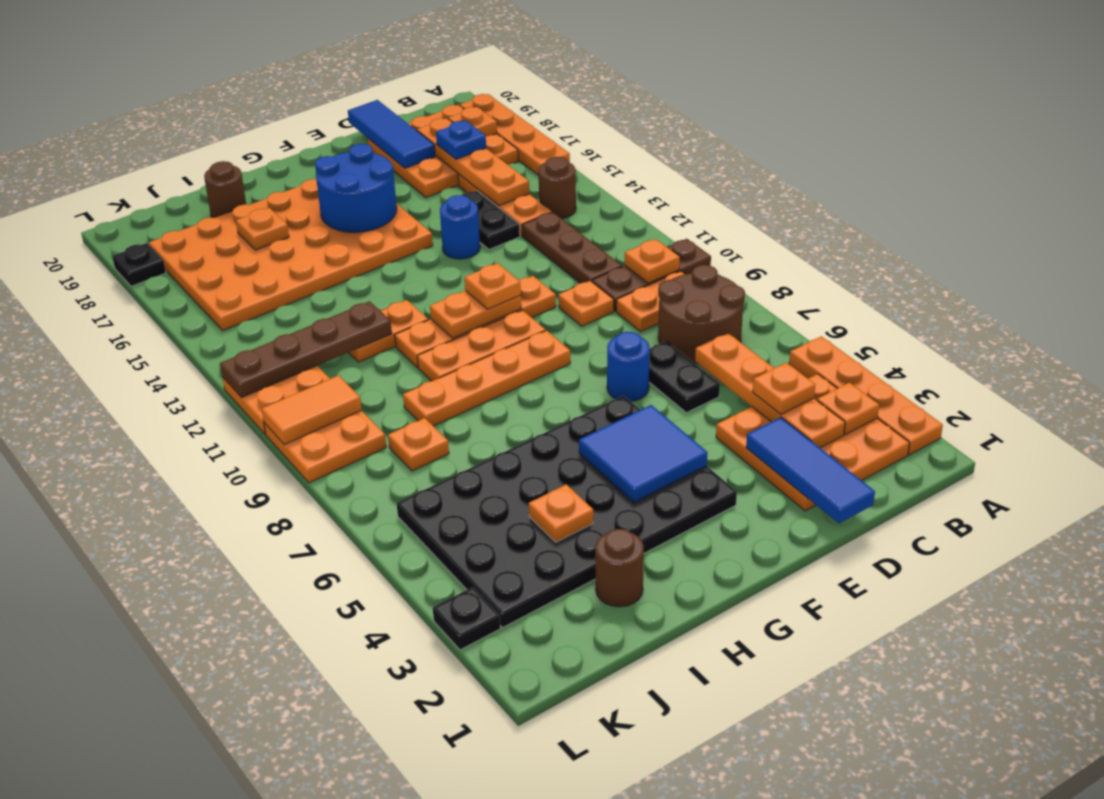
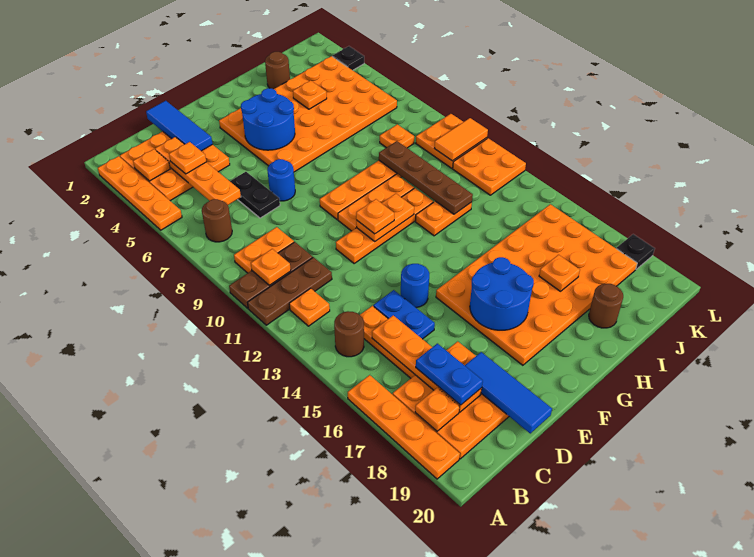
brown 2x2 round brick [658,265,745,363] -> brown 1x1 round brick [202,199,232,242]
brown 1x3 plate [522,212,622,283] -> brown 1x3 plate turned to [248,257,332,325]
blue 1x1 plate [436,121,486,159] -> blue 1x2 plate [416,344,483,405]
orange 1x1 plate [558,281,614,326] -> orange 1x1 plate moved to [289,288,330,326]
black 1x2 plate [462,191,520,249] -> blue 1x2 plate [373,290,435,339]
black 4x6 plate [397,396,737,627] -> orange 4x6 plate [219,56,397,172]
blue 2x2 tile [579,405,707,502] -> blue 2x2 round brick [241,88,295,150]
brown 1x4 plate [220,301,392,398] -> brown 1x4 plate turned to [379,141,473,214]

